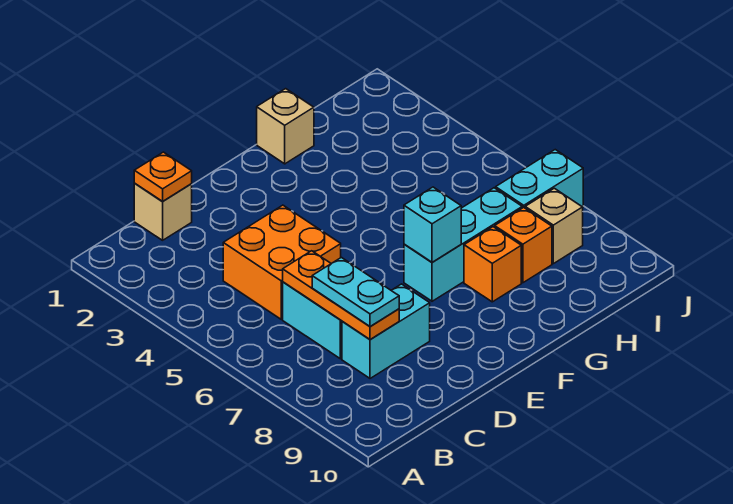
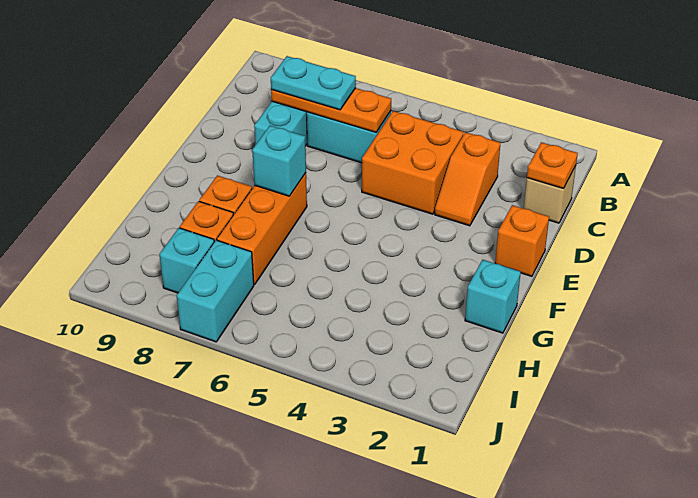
none -> orange 1x2 slope [435,132,500,226]
none -> orange 1x1 brick [495,205,549,276]
cyan 1x3 brick [404,188,522,301] -> orange 1x3 brick [217,173,307,285]
tan 1x1 brick [257,89,314,164] -> cyan 1x1 brick [465,260,521,333]
tan 1x1 brick [525,188,583,264] -> cyan 1x1 brick [159,228,214,293]

